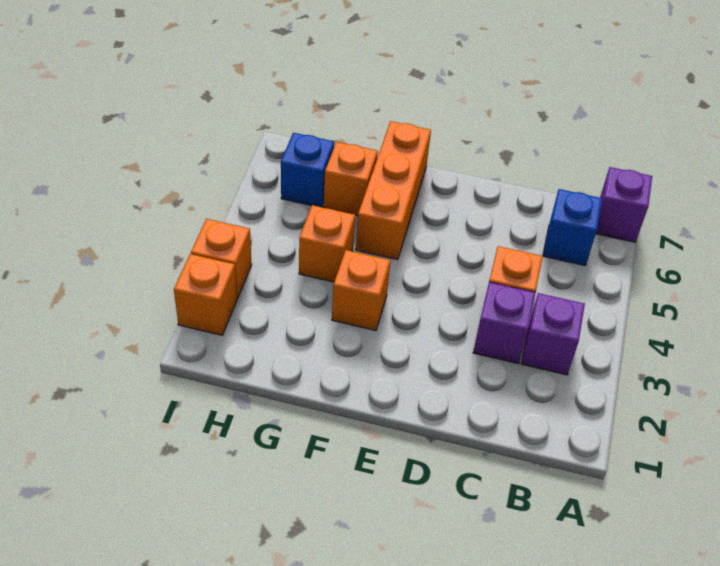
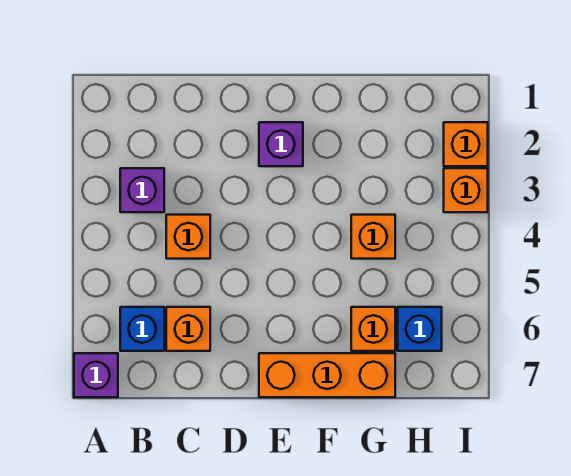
purple 1x1 brick [473,282,536,364] -> purple 1x1 brick moved to [259,122,303,166]
orange 1x1 brick [332,250,390,331] -> orange 1x1 brick moved to [166,307,210,351]
orange 1x3 brick [356,121,431,260] -> orange 1x3 brick turned to [259,353,395,397]

